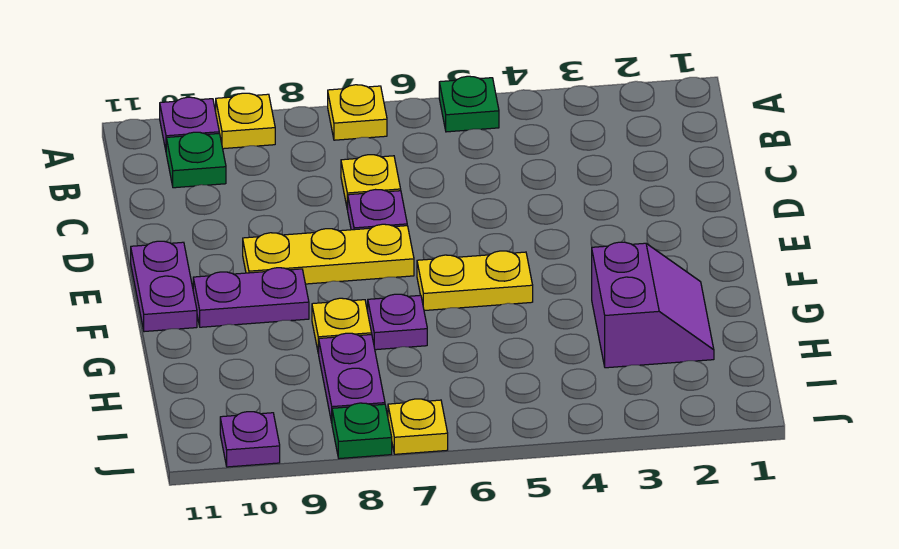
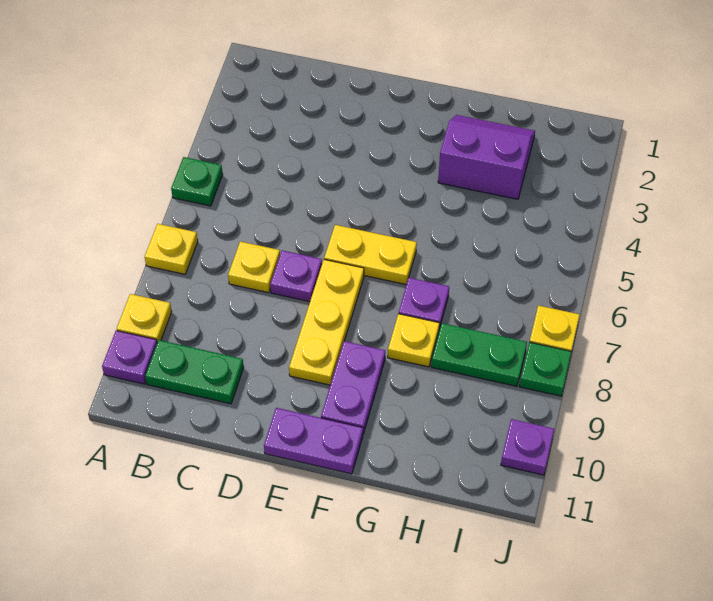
green 1x1 plate [166,132,226,188] -> green 1x2 plate [145,340,244,404]
yellow 1x2 plate [417,251,533,311] -> yellow 1x2 plate turned to [324,225,417,285]
purple 1x2 plate [319,333,385,422] -> green 1x2 plate [431,323,527,386]

